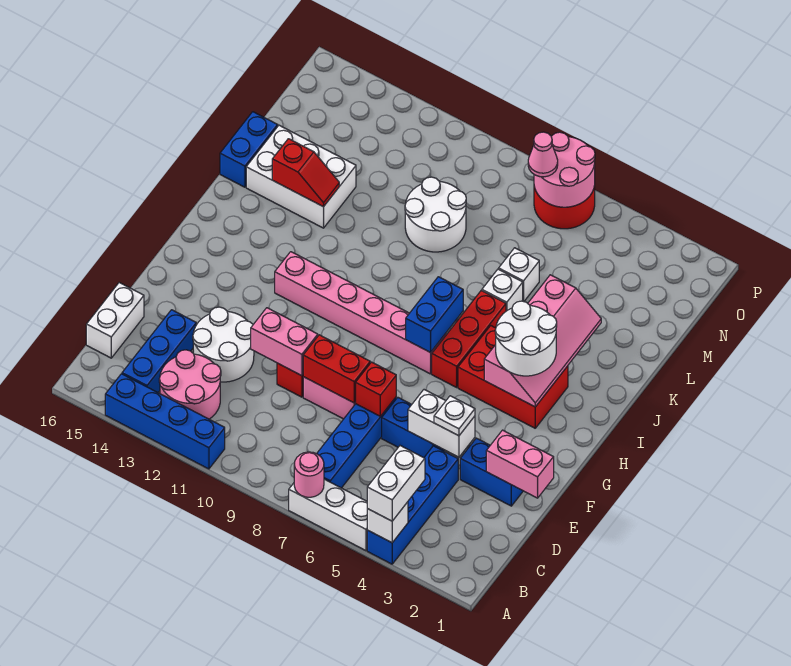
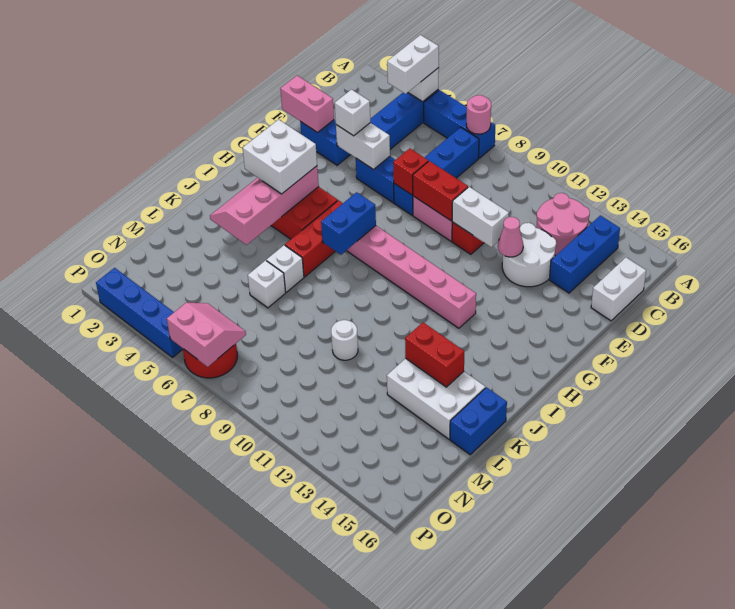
white 1x3 brick [289,479,367,551] -> blue 1x3 brick [424,90,495,158]
blue 1x4 brick [105,374,225,469] -> blue 1x4 brick moved to [96,268,183,357]
white 1x1 plate [434,396,475,436] -> white 1x1 brick [335,90,370,136]
pink 1x2 brick [251,308,318,376] -> white 1x2 brick [452,187,509,247]
white 2x2 round brick [495,301,557,376] -> white 2x2 brick [243,119,317,194]
red 1x2 slope [272,139,339,207] -> red 1x2 brick [405,323,464,387]
white 2x2 round brick [405,177,466,252] -> white 1x1 round brick [331,320,358,360]
pink 2x2 round brick [534,132,595,207] -> pink 2x2 slope [167,302,246,367]
pink 1x1 cone [528,132,558,177] -> pink 1x1 cone moved to [498,217,523,257]

